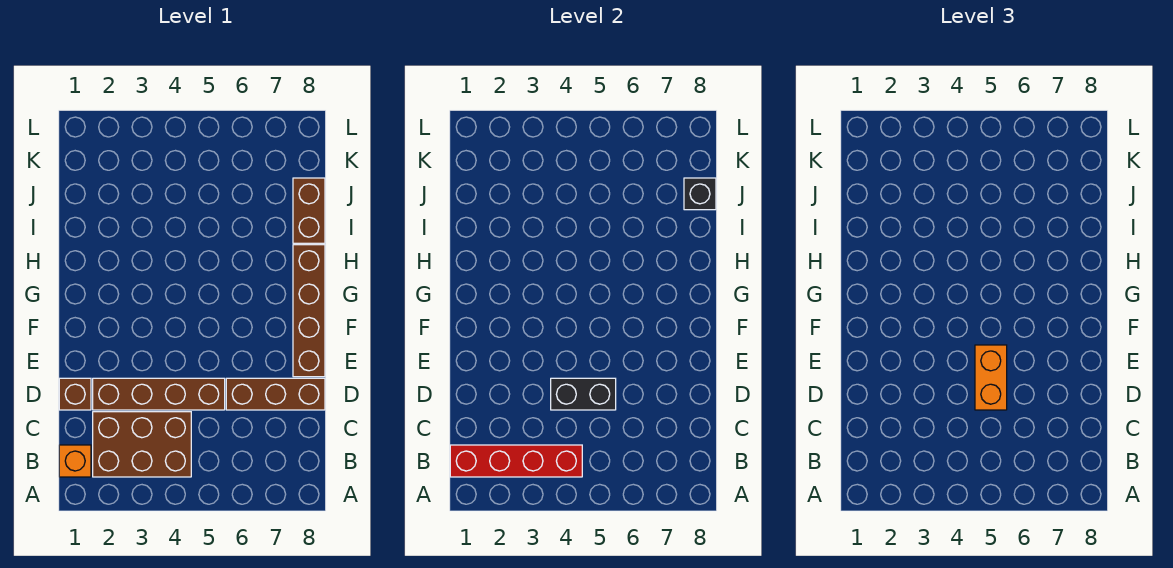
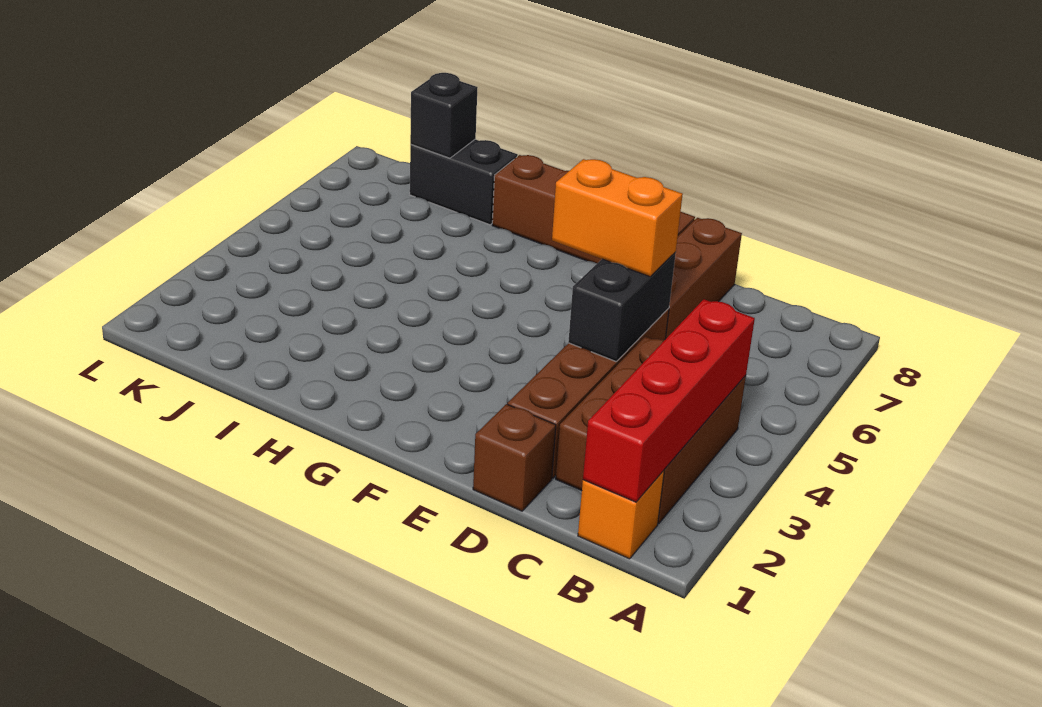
brown 1x2 brick [293,178,325,243] -> black 1x2 brick [410,139,518,225]

